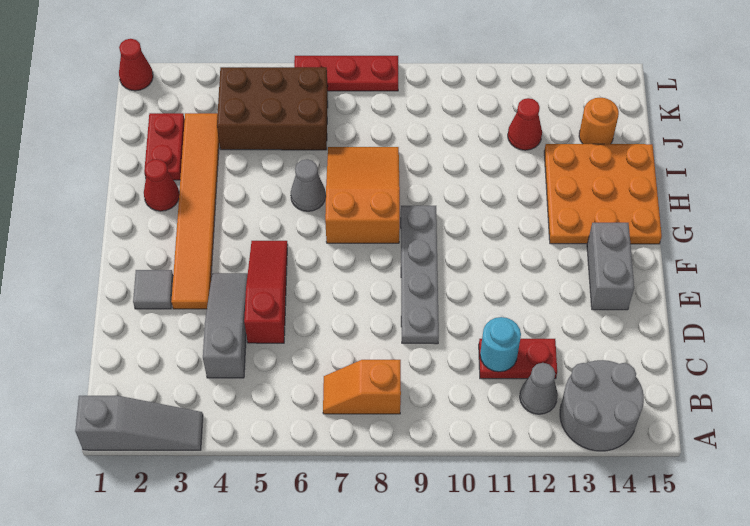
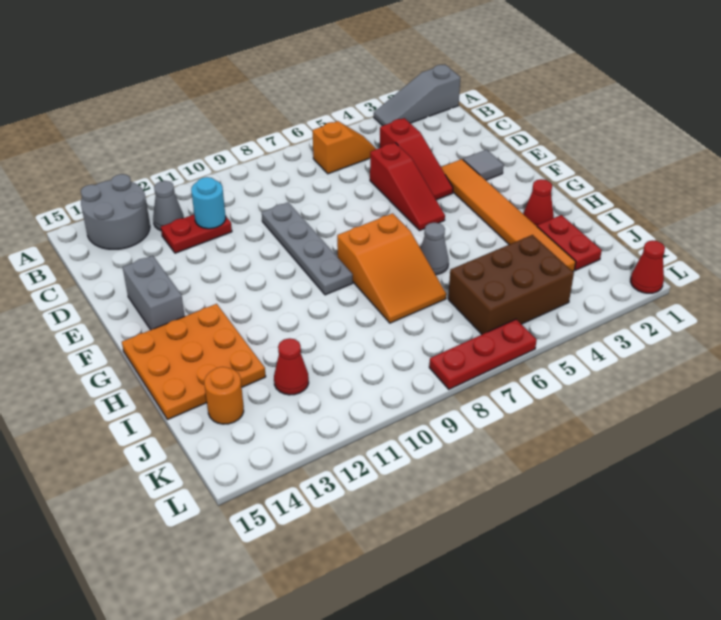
orange 1x2 slope [323,360,401,414] -> orange 1x2 slope moved to [313,121,376,174]
grey 1x3 slope [203,273,248,378] -> red 1x3 slope [380,118,453,200]

